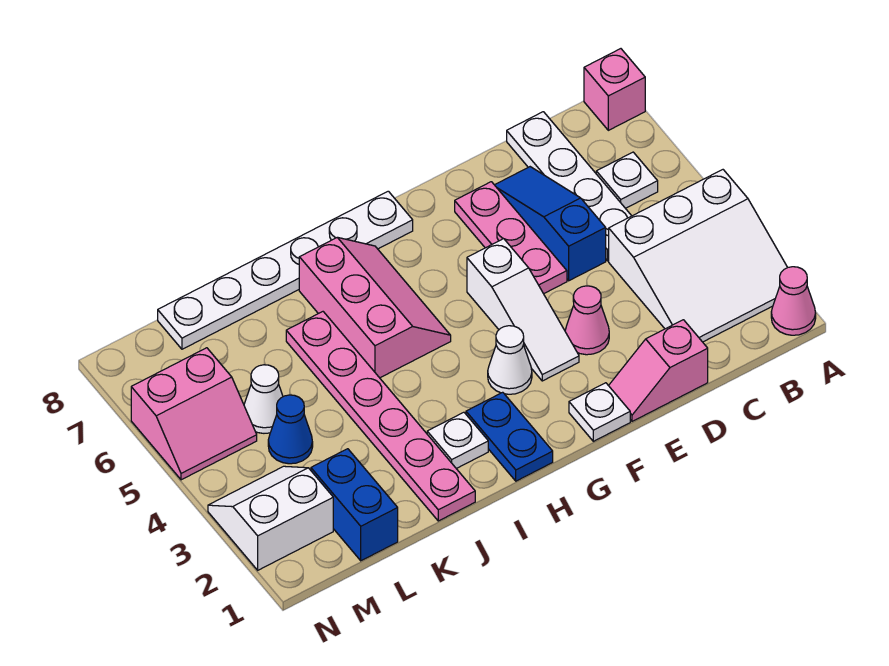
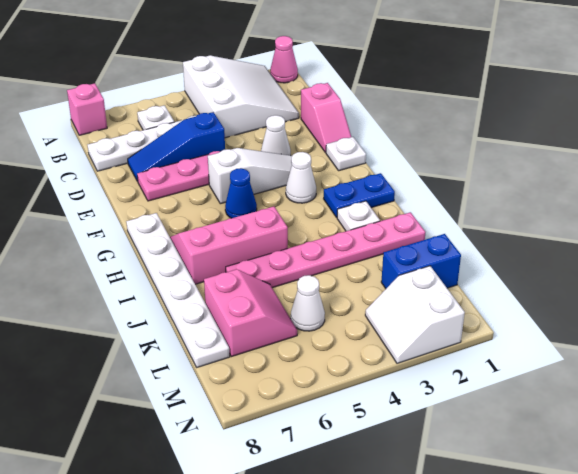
pink 1x1 cone [565,286,609,355] -> white 1x1 cone [261,115,291,155]
blue 1x1 cone [268,395,313,464] -> blue 1x1 cone moved to [225,168,257,218]
pink 2x2 slope [131,348,257,480] -> pink 2x2 slope moved to [204,269,297,357]

